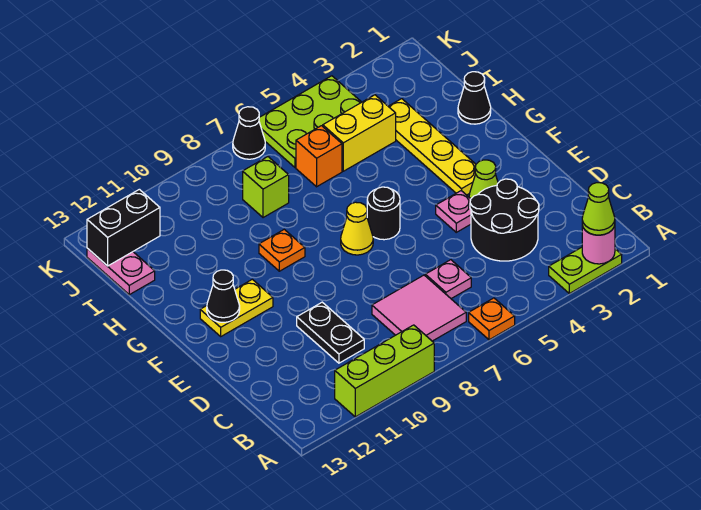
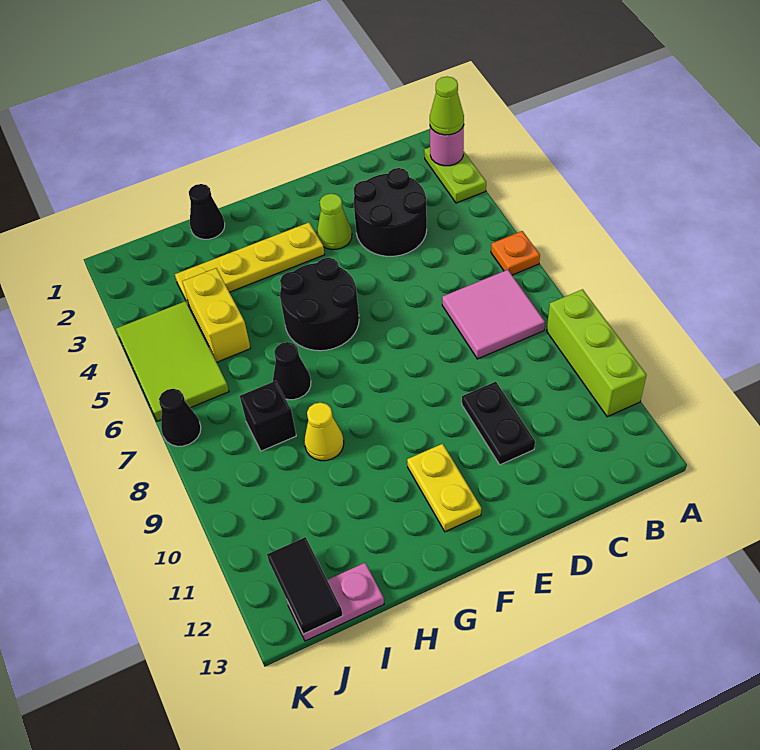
pink 1x1 plate [425,260,471,299] -> none
black 1x2 plate [297,302,364,363] -> black 1x2 plate turned to [462,382,535,465]
pink 1x1 plate [436,191,471,232] -> none
black 1x1 round brick [367,187,400,240] -> black 2x2 round brick [280,258,359,351]
yellow 1x1 cone [341,202,373,255] -> yellow 1x1 cone moved to [304,403,344,461]
black 1x1 cone [207,270,240,322] -> black 1x1 cone moved to [273,342,311,400]
orange 1x1 plate [259,229,305,271] -> none
orange 1x1 brick [296,126,342,187] -> none
lime 1x1 brick [243,157,289,218] -> black 1x1 brick [240,381,296,451]
lime 2x3 plate [259,76,361,168] -> lime 2x3 tile [116,301,229,421]
black 1x2 brick [87,189,160,266] -> black 1x2 tile [267,537,343,634]

